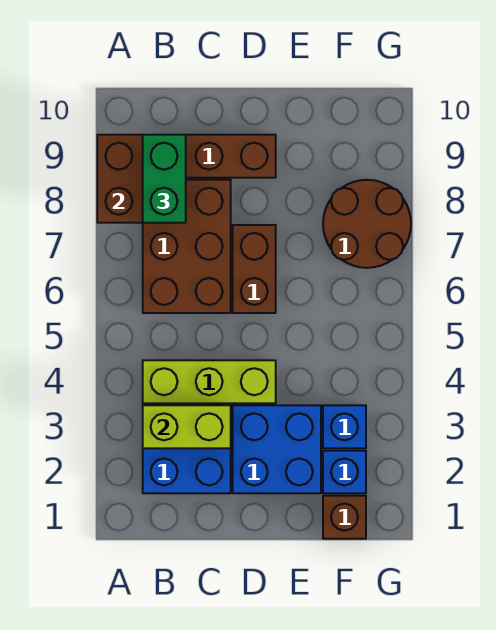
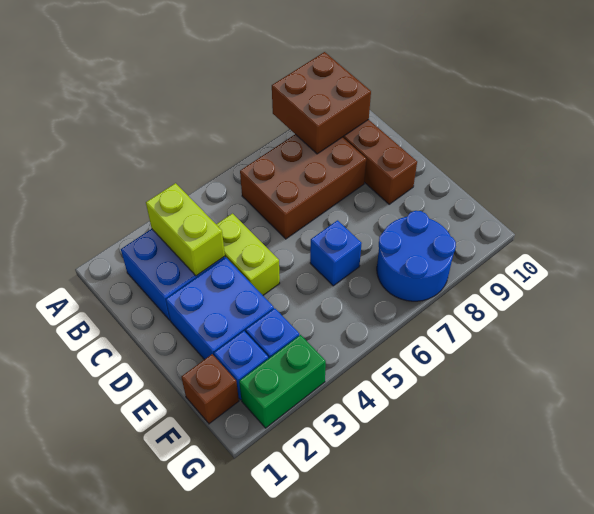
lime 1x3 brick [143,360,276,403] -> lime 1x2 brick [216,214,280,295]
green 1x2 brick [143,135,186,223] -> green 1x2 brick moved to [239,335,326,428]
brown 1x2 brick [233,225,276,313] -> none
none -> blue 1x1 brick [310,220,362,286]
brown 2x2 round brick [323,180,411,268] -> blue 2x2 round brick [377,211,456,301]

